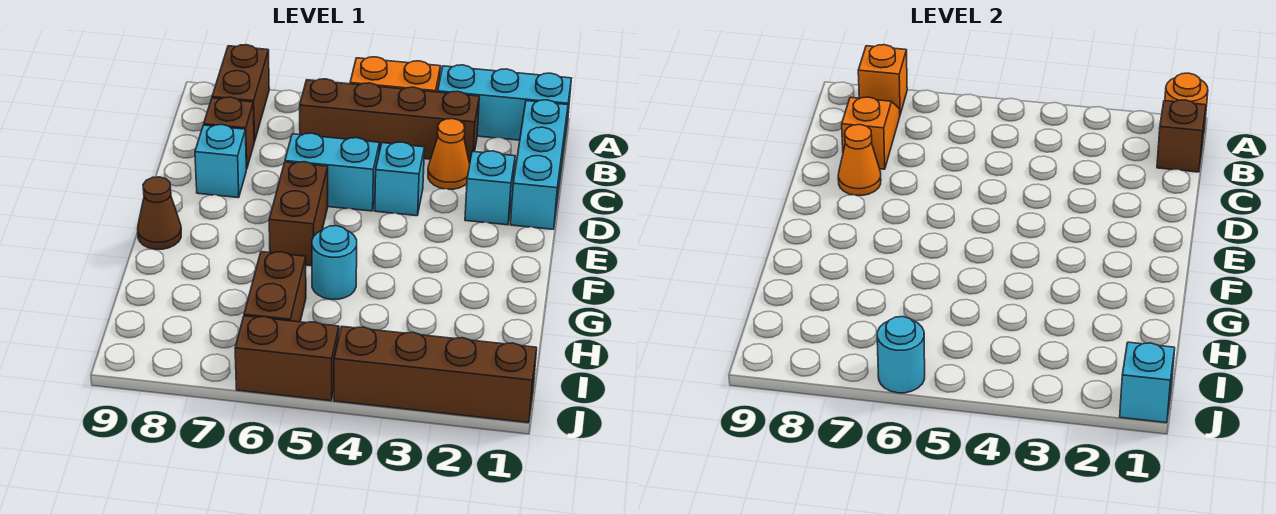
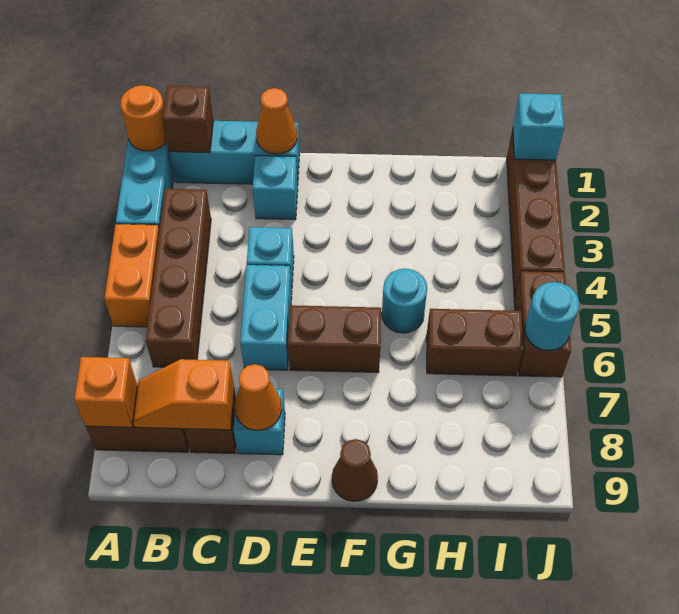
orange 1x1 cone [428,119,470,189] -> orange 1x1 cone moved to [256,88,297,154]

